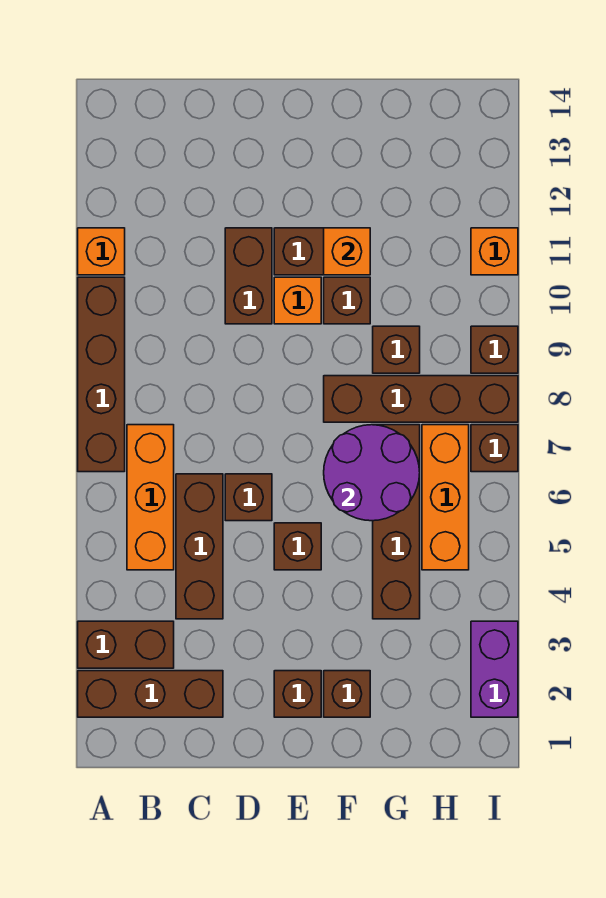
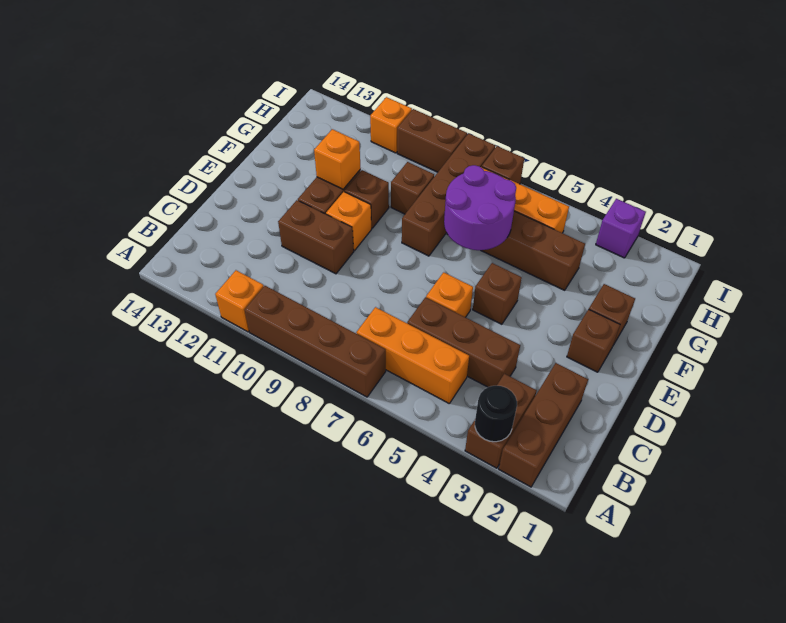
none -> black 1x1 round brick [475,386,517,442]
brown 1x1 brick [225,474,272,521] -> orange 1x1 brick [426,272,473,317]
purple 1x2 brick [471,621,518,717] -> purple 1x1 brick [596,199,646,258]
brown 1x1 brick [471,326,518,373] -> brown 1x2 brick [397,109,467,172]

